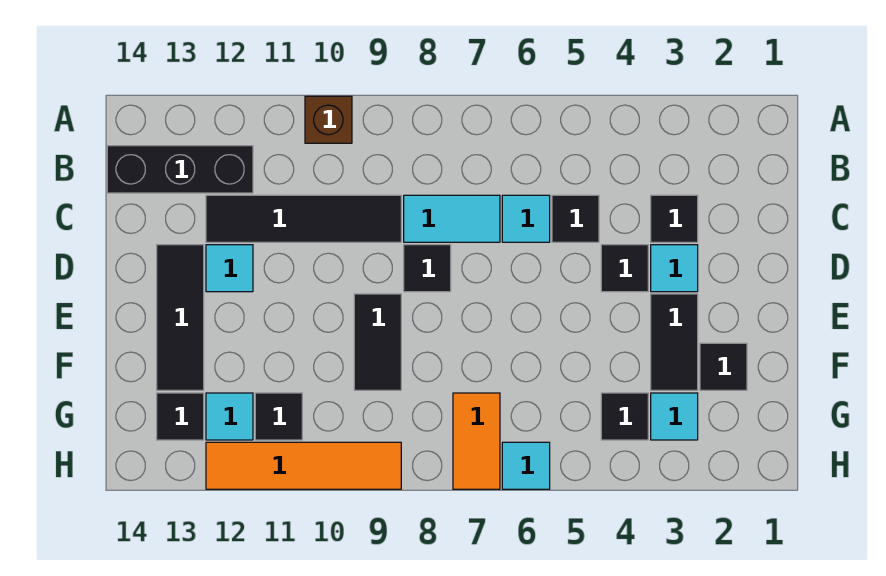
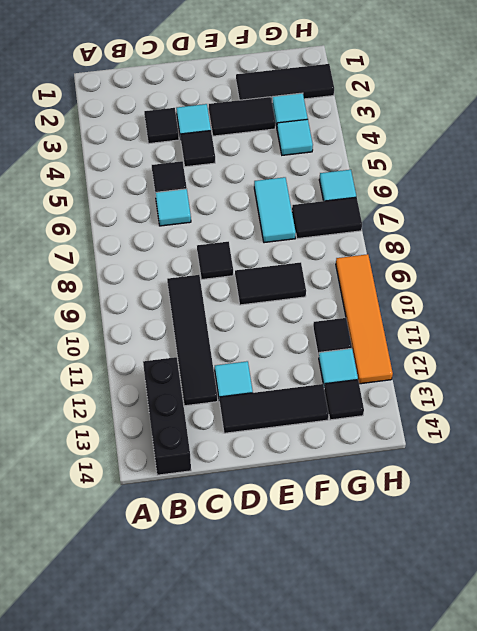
brown 1x1 brick [305,96,352,143] -> none
cyan 1x2 tile [404,195,500,242] -> cyan 1x2 tile moved to [254,177,296,243]
black 1x1 tile [700,343,747,390] -> black 1x3 tile [236,64,334,100]
black 1x1 tile [601,393,648,440] -> cyan 1x1 tile [277,119,313,155]
orange 1x2 tile [453,393,500,489] -> black 1x2 tile [292,197,362,239]

